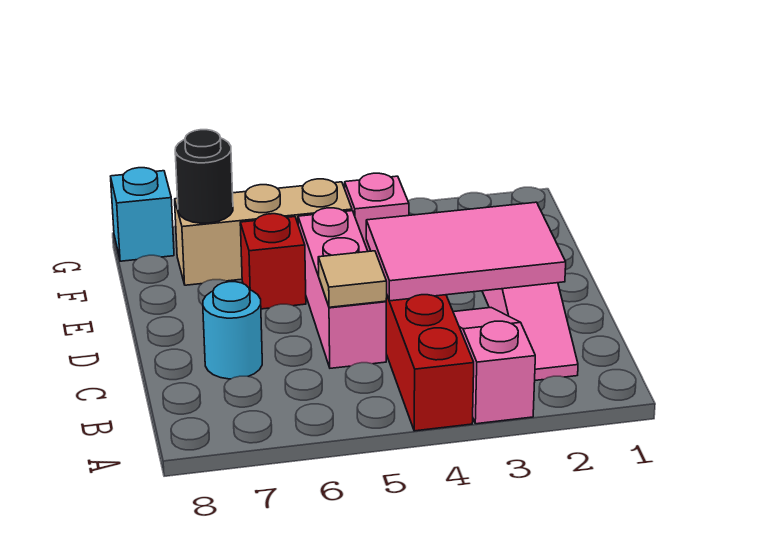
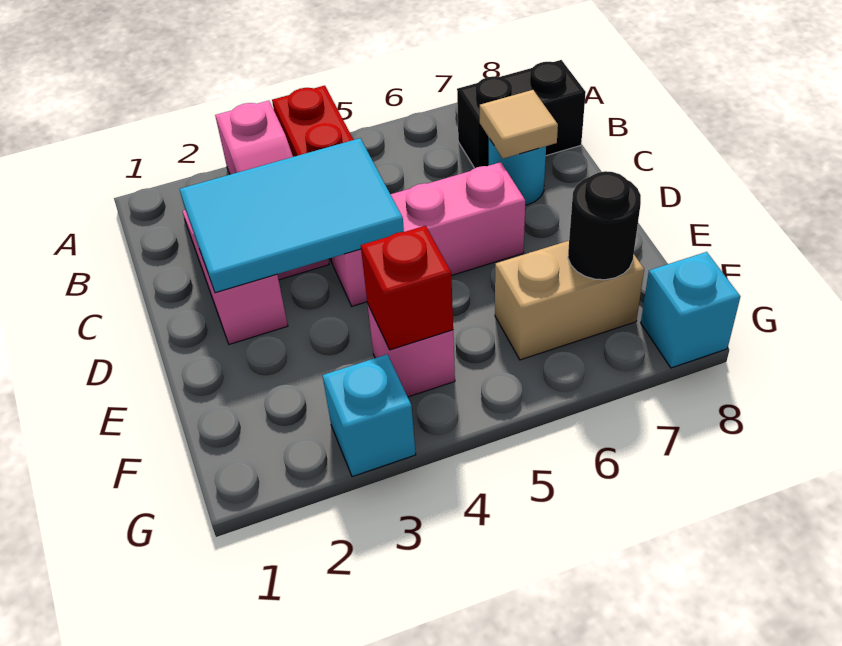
none -> black 1x2 brick [457,60,586,168]
pink 2x3 tile [366,202,566,301] -> cyan 2x3 tile [180,138,404,293]
pink 1x3 brick [298,208,386,368] -> pink 1x3 brick turned to [332,162,525,306]
tan 1x1 tile [318,251,387,307] -> tan 1x1 tile moved to [480,90,558,159]
red 1x1 brick [240,214,306,309] -> red 1x1 brick moved to [361,226,453,350]
tan 1x3 brick [175,179,352,285] -> tan 1x2 brick [495,241,644,360]
none -> cyan 1x1 brick [322,354,416,477]

